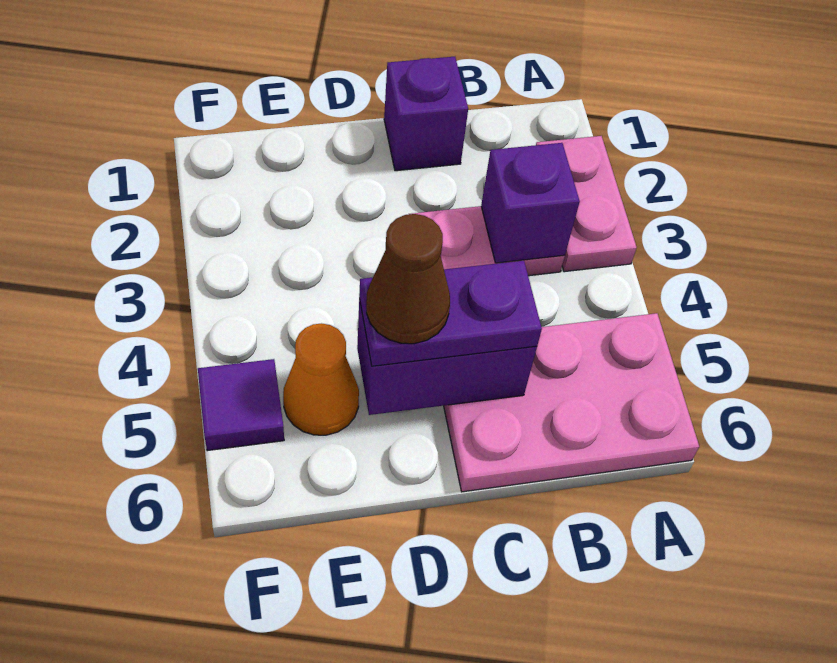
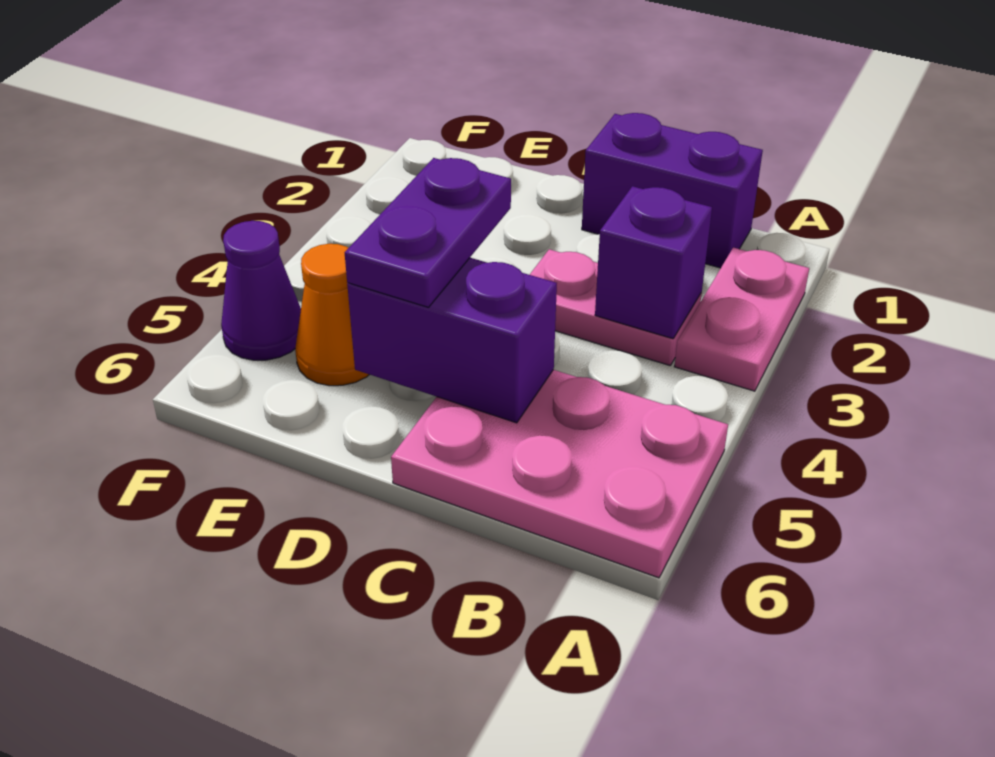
purple 1x1 brick [384,57,468,171] -> purple 1x2 brick [582,113,763,268]
purple 1x2 plate [359,261,542,366] -> purple 1x2 plate turned to [345,158,511,307]
brown 1x1 cone [366,214,450,344] -> none
purple 1x1 tile [198,359,284,451] -> purple 1x1 cone [221,221,301,360]

